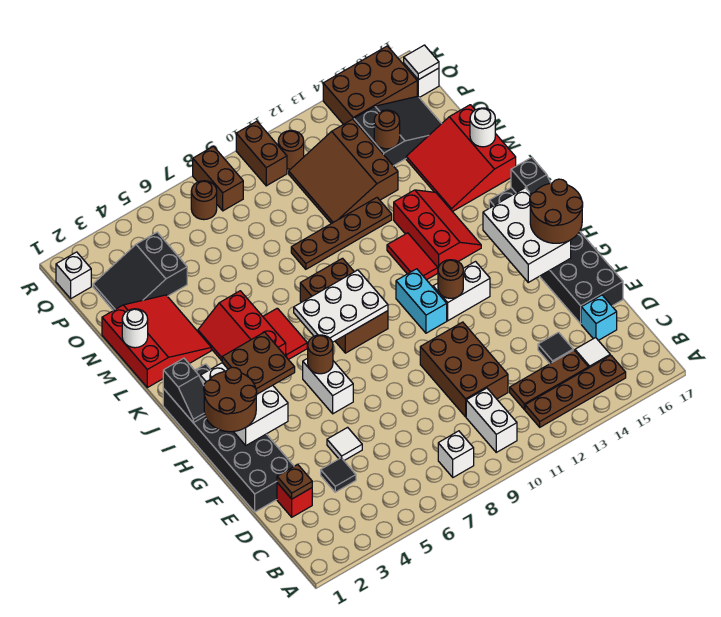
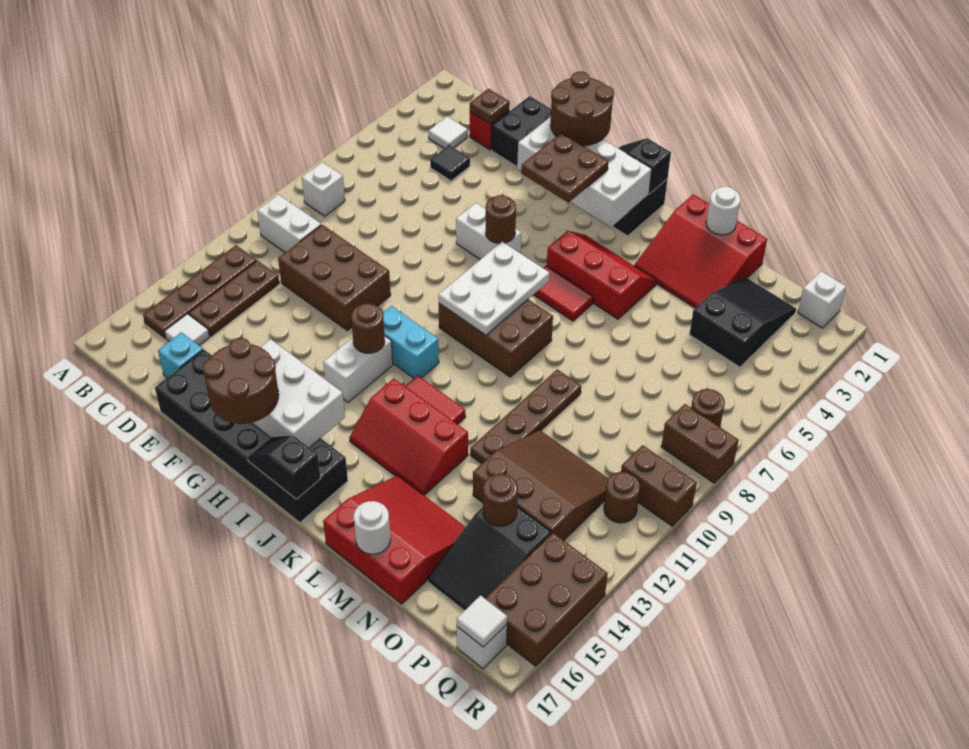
black 1x1 tile [538,332,573,363] -> none
white 1x1 tile [327,427,362,460] -> white 1x1 tile moved to [429,116,468,148]
white 2x3 brick [200,363,288,445] -> white 2x4 brick [517,117,652,227]

